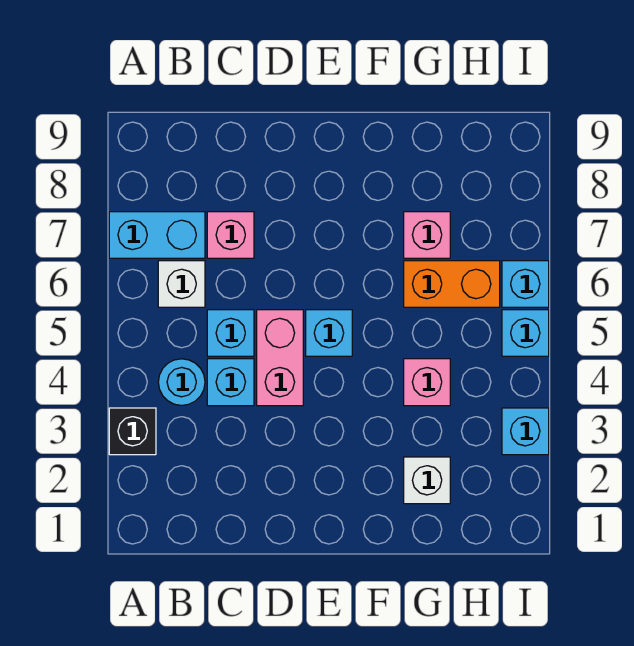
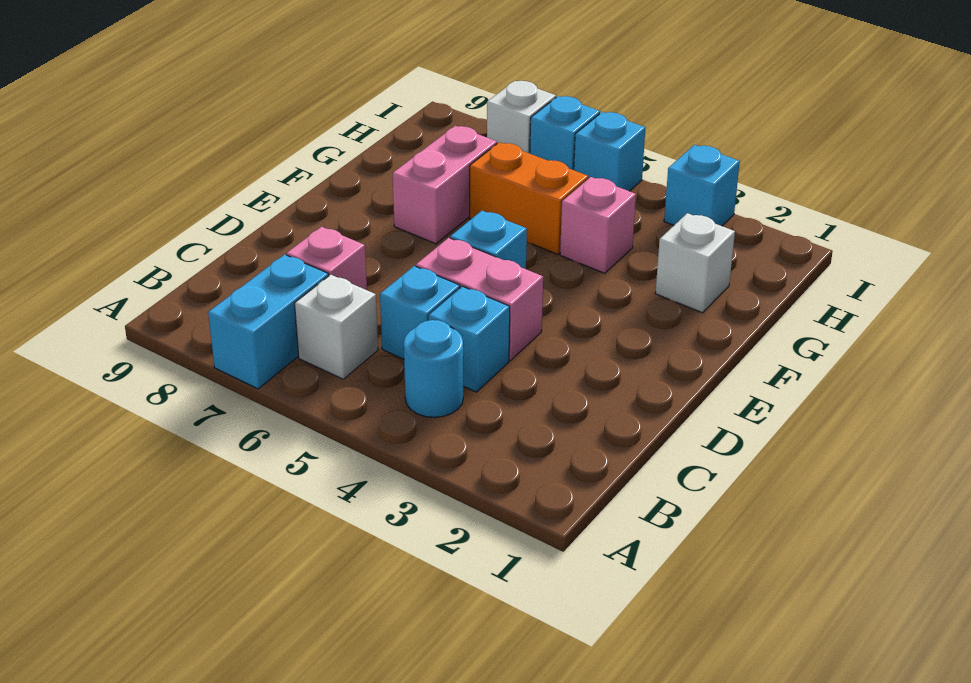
black 1x1 brick [109,408,156,455] -> none
orange 1x2 brick [404,261,500,307] -> orange 1x2 brick turned to [470,142,588,254]
pink 1x1 brick [404,212,450,258] -> pink 1x2 brick [393,126,497,244]
none -> white 1x1 brick [487,81,556,154]

